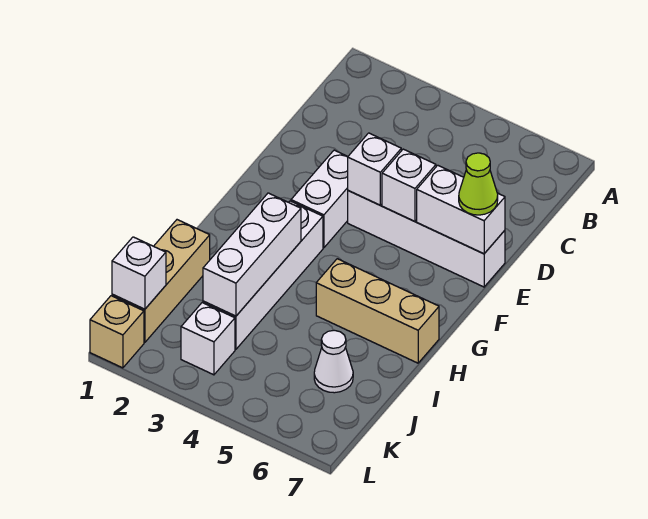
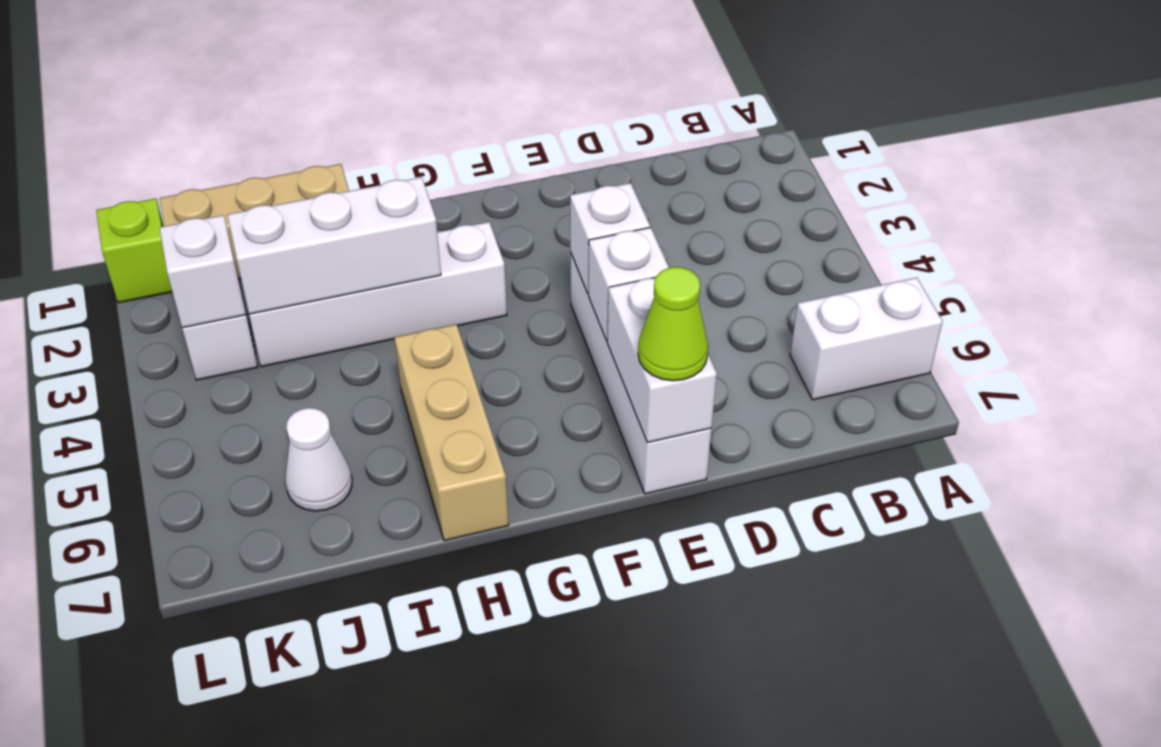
white 1x2 brick [291,150,348,248] -> white 1x2 brick moved to [790,278,943,400]
white 1x1 brick [112,237,166,309] -> white 1x1 brick moved to [160,215,246,328]
tan 1x1 brick [90,296,144,368] -> lime 1x1 brick [96,199,172,303]

